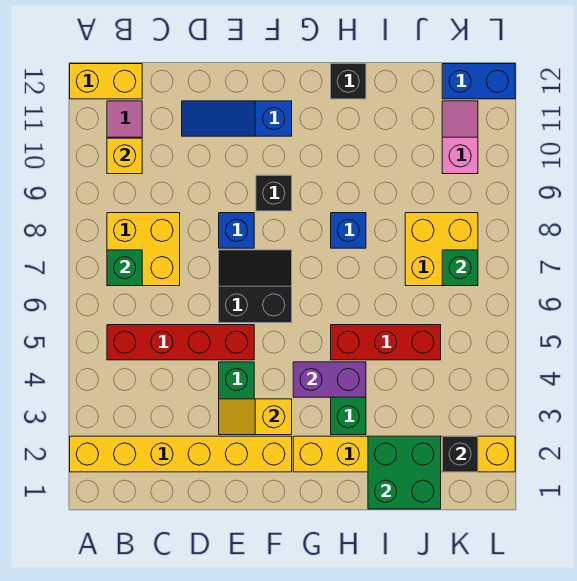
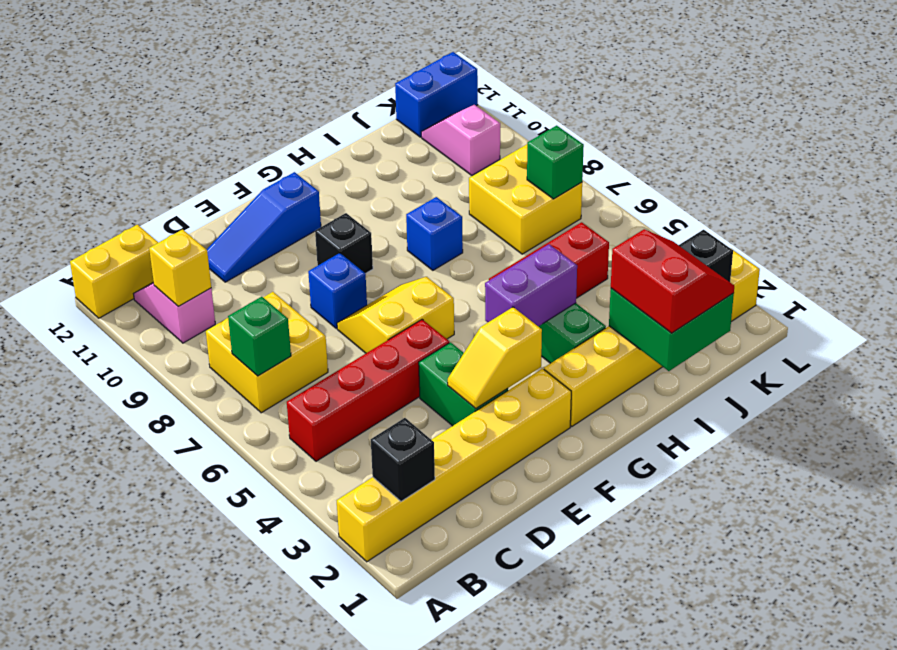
black 2x2 slope [219,250,292,323] -> yellow 2x2 slope [337,277,454,353]
black 1x1 brick [331,64,366,99] -> black 1x1 brick moved to [371,418,435,502]
none -> red 2x2 slope [611,229,734,333]

